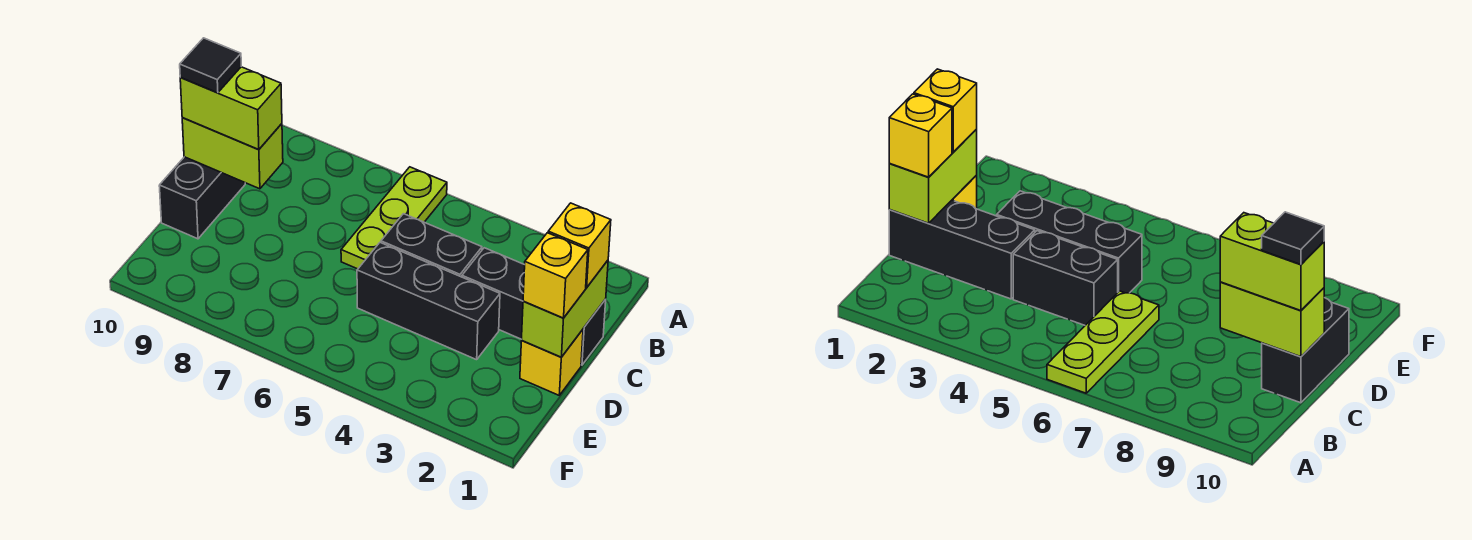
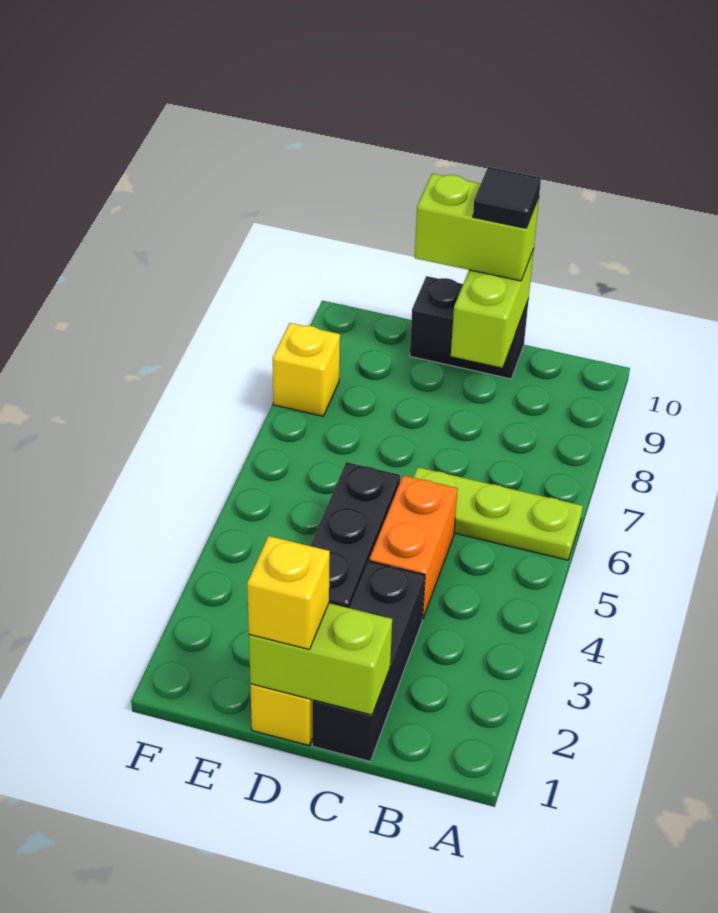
yellow 1x1 brick [548,203,611,288] -> yellow 1x1 brick moved to [273,323,340,416]
black 1x2 brick [381,214,482,277] -> orange 1x2 brick [369,475,458,619]
lime 1x2 brick [180,67,282,150] -> lime 1x2 brick turned to [415,174,539,281]

